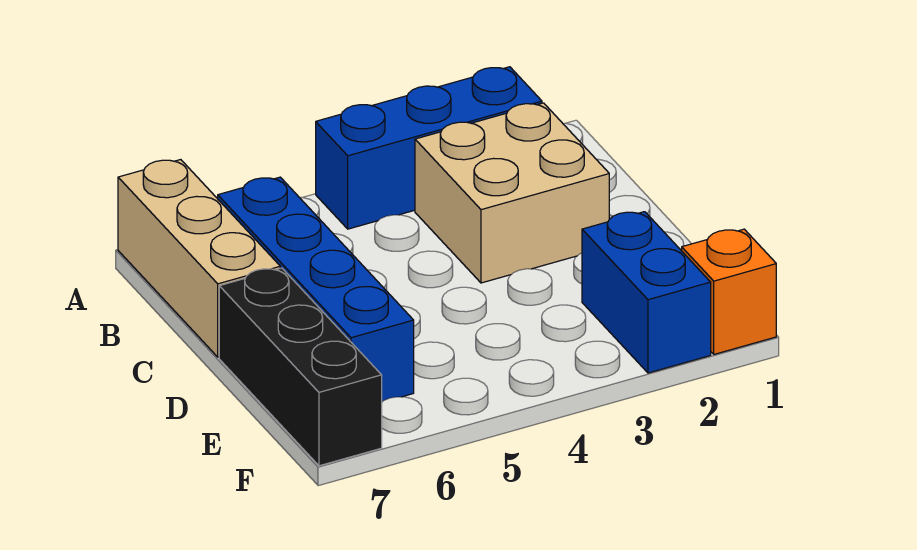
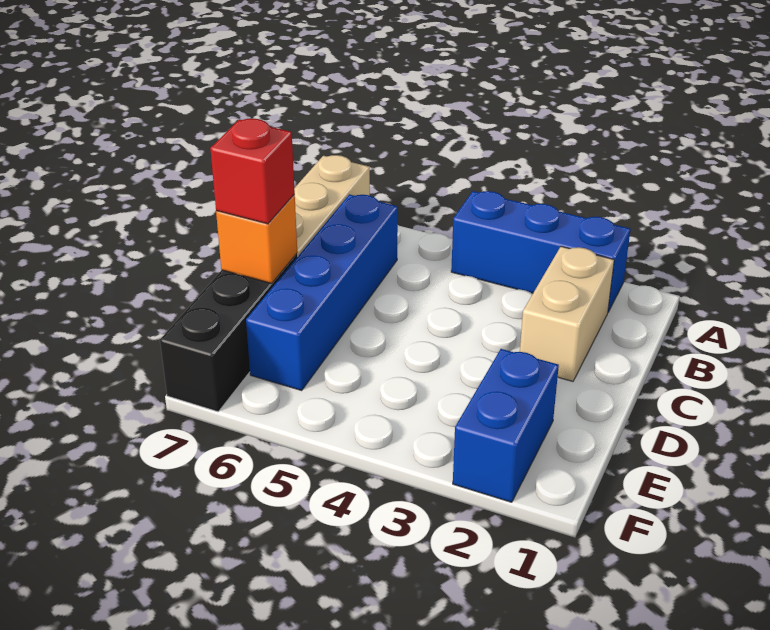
tan 2x2 brick [415,103,609,283] -> tan 1x2 brick [520,246,614,381]
none -> red 1x1 brick [210,119,295,224]
orange 1x1 brick [682,229,776,354] -> orange 1x1 brick moved to [216,194,297,283]

